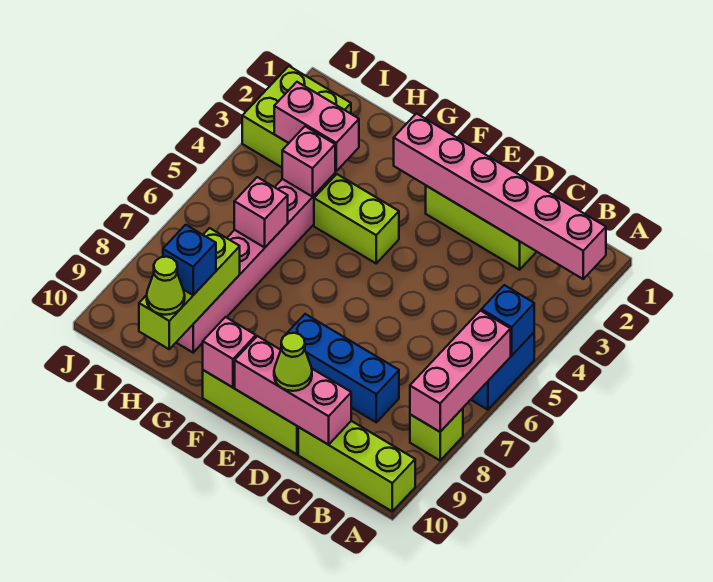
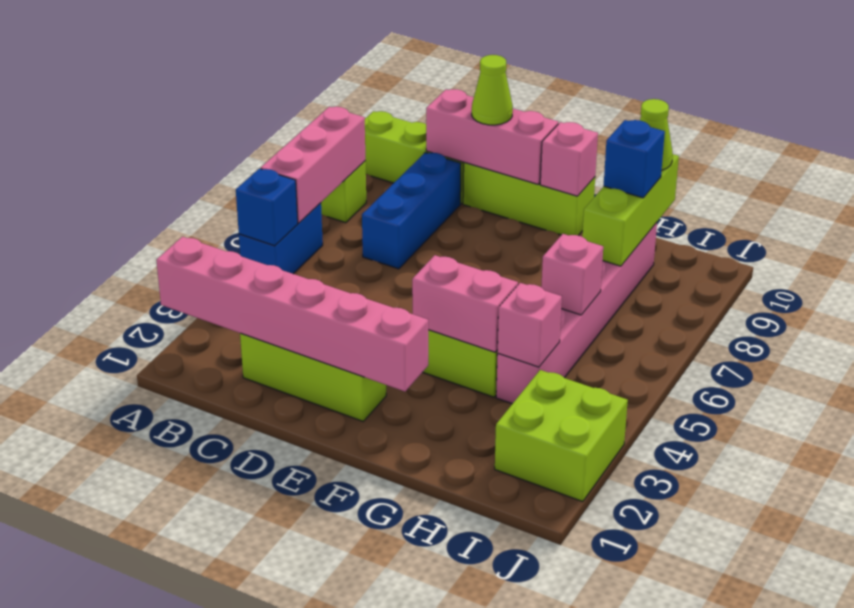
blue 1x3 brick [286,314,399,422] -> blue 1x3 brick turned to [362,152,461,269]
pink 1x2 brick [274,82,359,171] -> pink 1x2 brick moved to [412,255,518,352]

